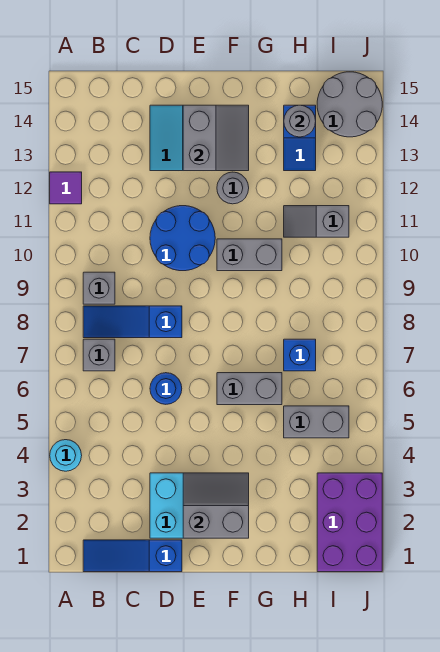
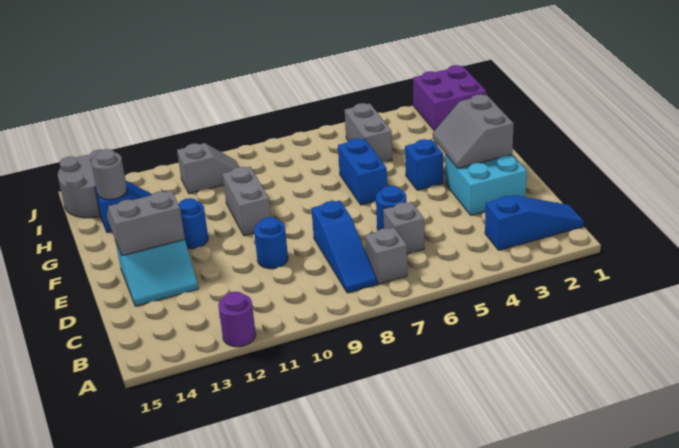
cyan 1x1 round brick [50,440,82,471] -> none
purple 1x1 tile [50,172,82,204] -> purple 1x1 round brick [218,292,256,347]
blue 1x3 slope [83,540,182,572] -> blue 1x3 slope turned to [485,195,584,250]
grey 1x1 brick [83,272,115,304] -> grey 1x1 brick moved to [383,202,424,254]
blue 2x2 round brick [150,206,215,271] -> blue 1x1 round brick [254,217,288,269]
grey 1x2 brick [217,373,282,405] -> blue 1x2 brick [338,138,387,205]
grey 1x1 round brick [217,172,249,204] -> blue 1x1 round brick [179,198,208,249]
blue 1x1 brick [284,339,316,371] -> blue 1x1 brick moved to [405,139,443,190]
grey 1x2 slope [284,206,349,237] -> grey 1x2 slope turned to [177,143,239,194]
purple 2x3 brick [317,473,382,572] -> purple 2x2 brick [413,65,486,131]

